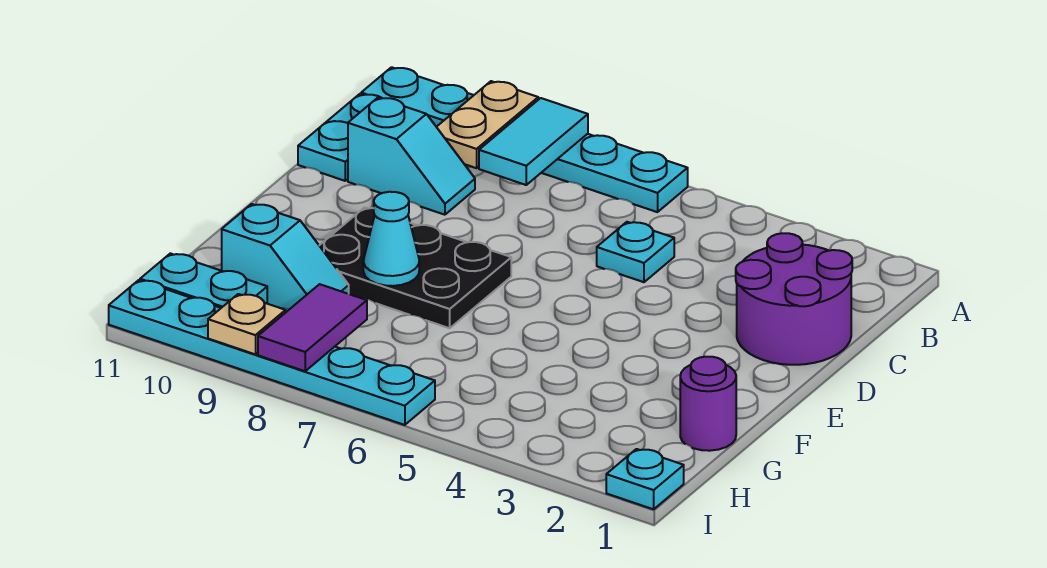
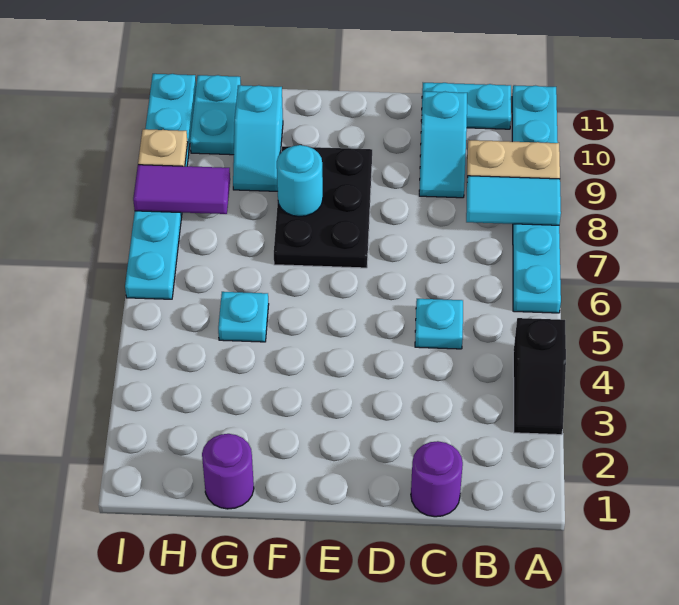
none -> black 1x2 slope [513,318,566,435]
purple 2x2 round brick [736,233,852,365] -> purple 1x1 round brick [411,441,463,517]
cyan 1x1 cone [363,192,419,286] -> cyan 1x1 round brick [277,145,323,217]
cyan 1x1 plate [606,449,684,509] -> cyan 1x1 plate moved to [218,292,269,342]

